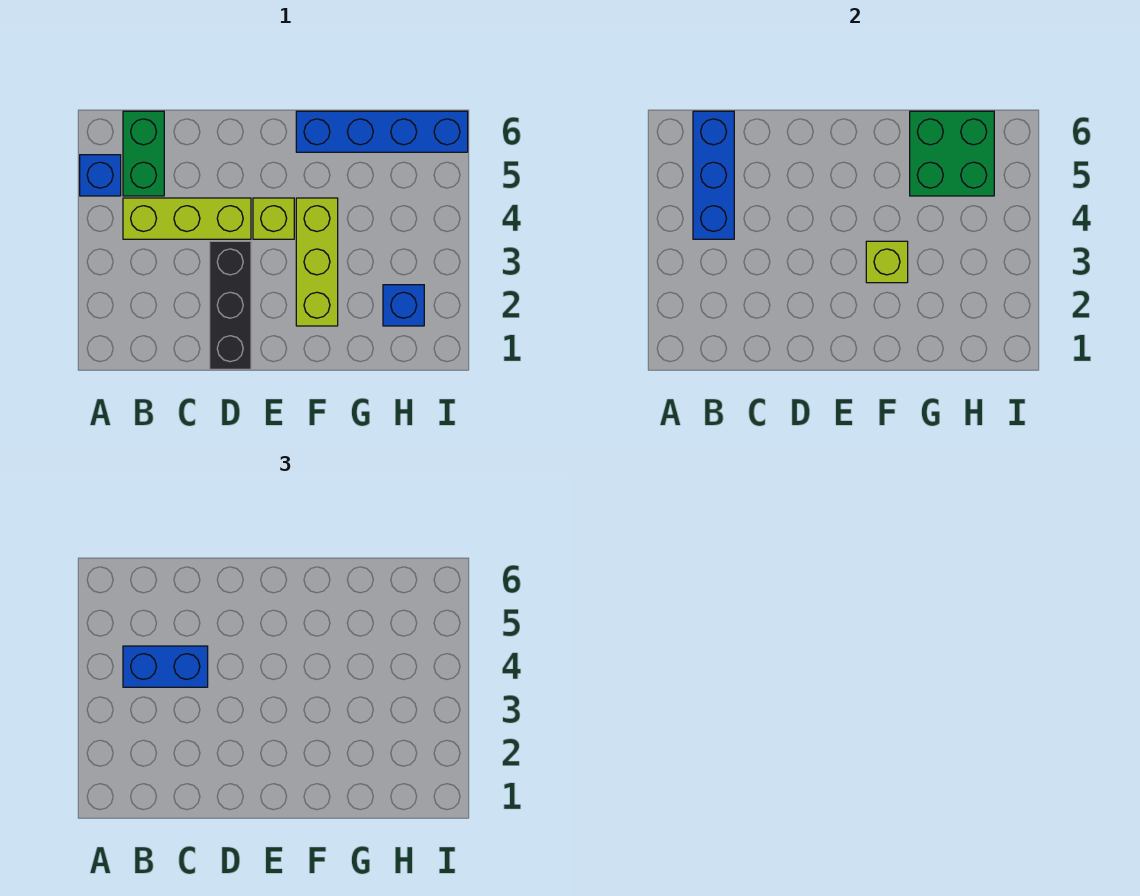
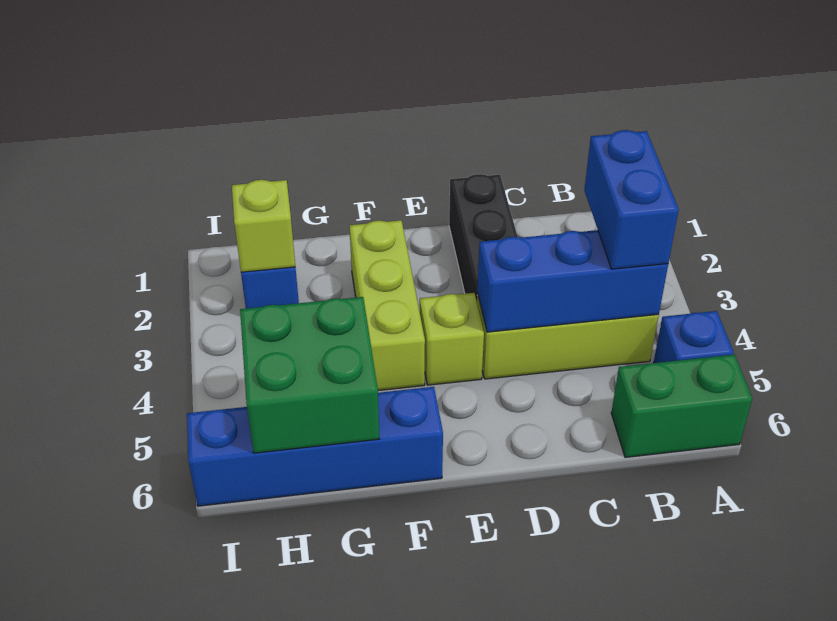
blue 1x3 brick [693,111,734,239] -> blue 1x3 brick turned to [477,230,668,332]
blue 1x2 brick [123,646,208,687] -> blue 1x2 brick turned to [584,130,679,269]
green 1x2 brick [123,111,164,196] -> green 1x2 brick turned to [611,355,752,457]
lime 1x1 brick [866,241,908,283] -> lime 1x1 brick moved to [232,180,295,272]

